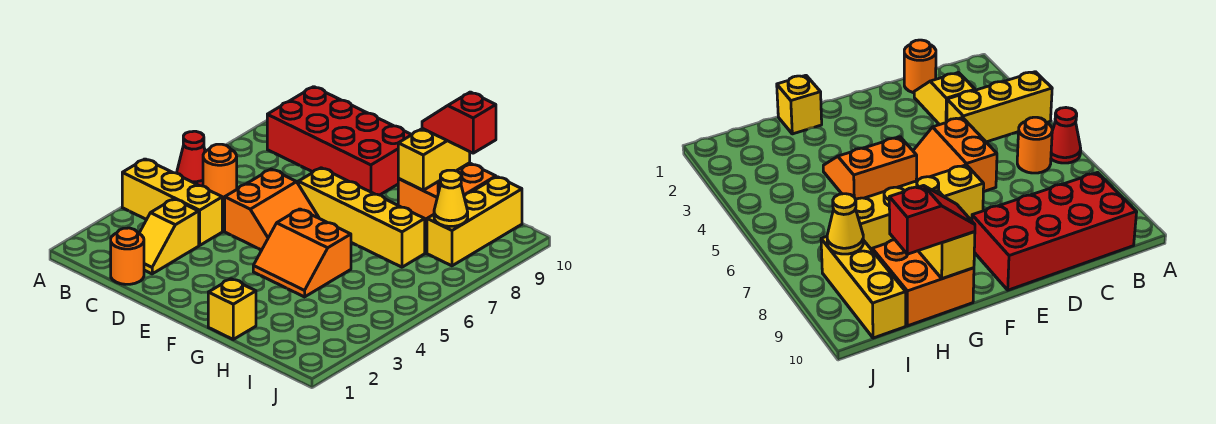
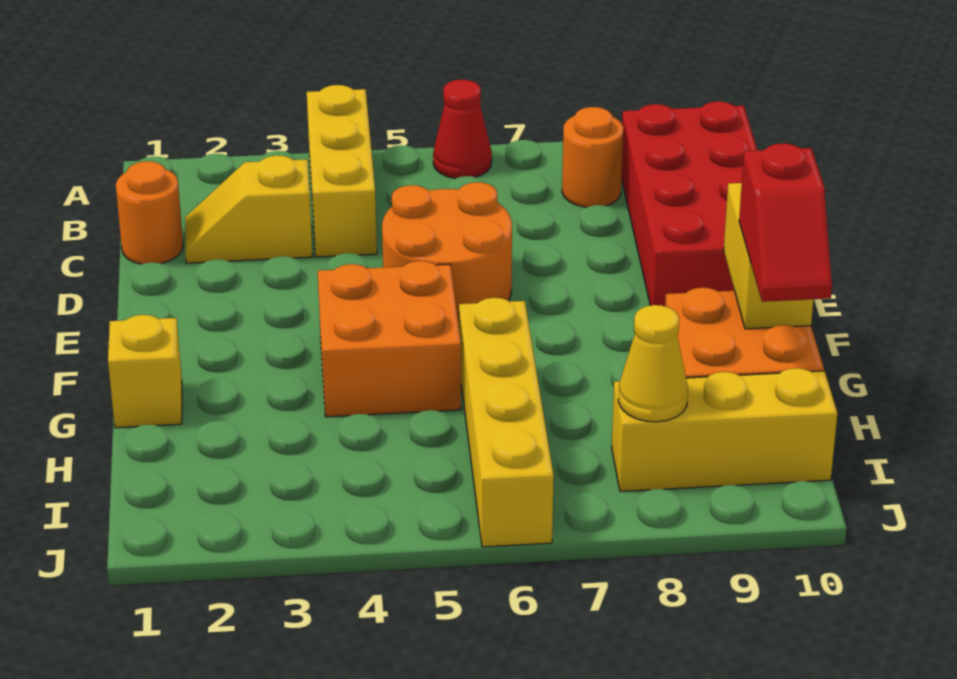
orange 1x1 round brick [203,144,237,200] -> orange 1x1 round brick moved to [562,107,623,207]
orange 2x2 slope [225,169,319,250] -> orange 2x2 round brick [382,182,512,326]
yellow 1x4 brick [298,168,425,267] -> yellow 1x4 brick moved to [459,298,554,547]
orange 2x2 slope [253,209,351,297] -> orange 2x2 brick [318,261,461,417]
yellow 1x2 brick [398,128,470,190] -> yellow 1x2 brick turned to [724,183,814,329]
red 1x2 slope [422,92,496,153] -> red 1x2 slope turned to [739,144,832,302]

